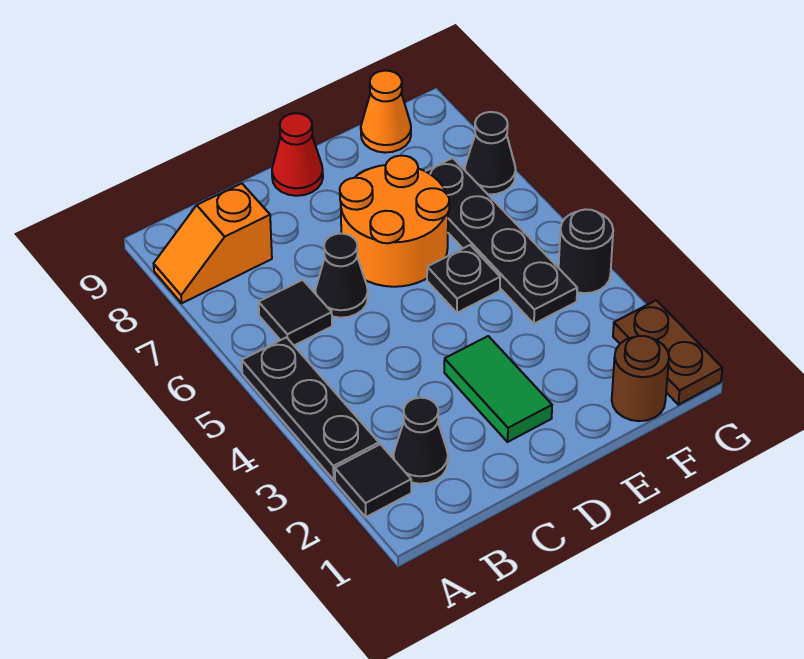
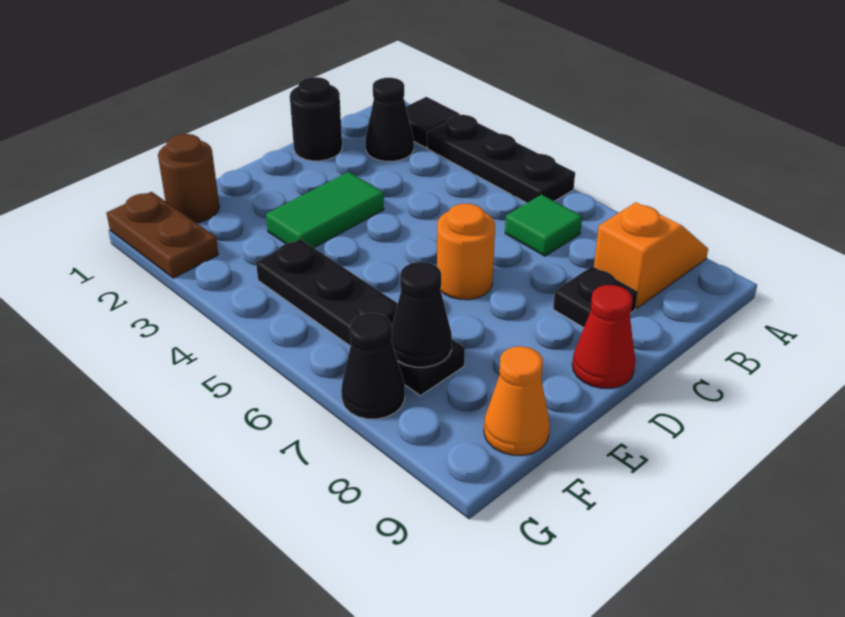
black 1x1 tile [259,280,332,345] -> green 1x1 tile [505,195,582,256]
black 1x1 cone [315,234,368,318] -> black 1x1 cone moved to [391,262,452,367]
green 1x2 tile [444,336,552,442] -> green 1x2 tile turned to [266,172,384,248]
orange 2x2 round brick [340,156,449,287] -> orange 1x1 round brick [437,204,495,300]
black 1x1 plate [427,245,500,313] -> black 1x1 plate moved to [553,266,638,328]
black 1x1 round brick [559,209,613,293] -> black 1x1 round brick moved to [290,77,342,161]

